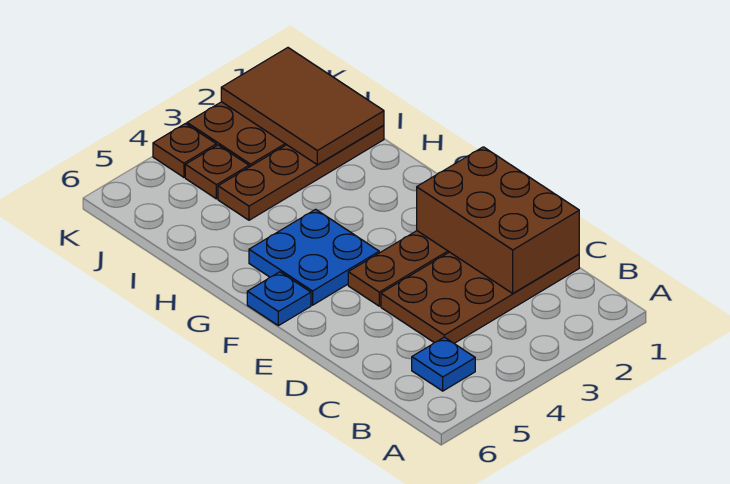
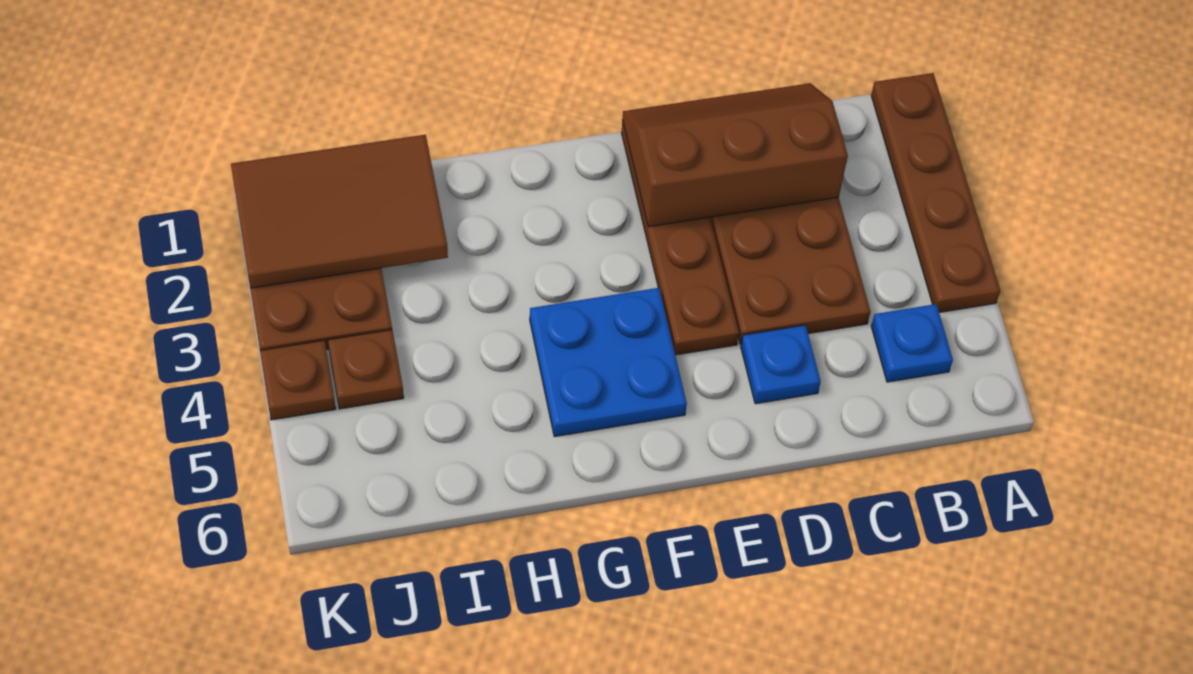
brown 2x3 brick [417,147,579,293] -> brown 2x3 slope [623,83,848,227]
blue 1x1 plate [247,272,311,326] -> blue 1x1 plate moved to [741,325,821,404]
brown 1x4 plate [218,125,384,220] -> brown 1x4 plate moved to [871,73,1000,313]

